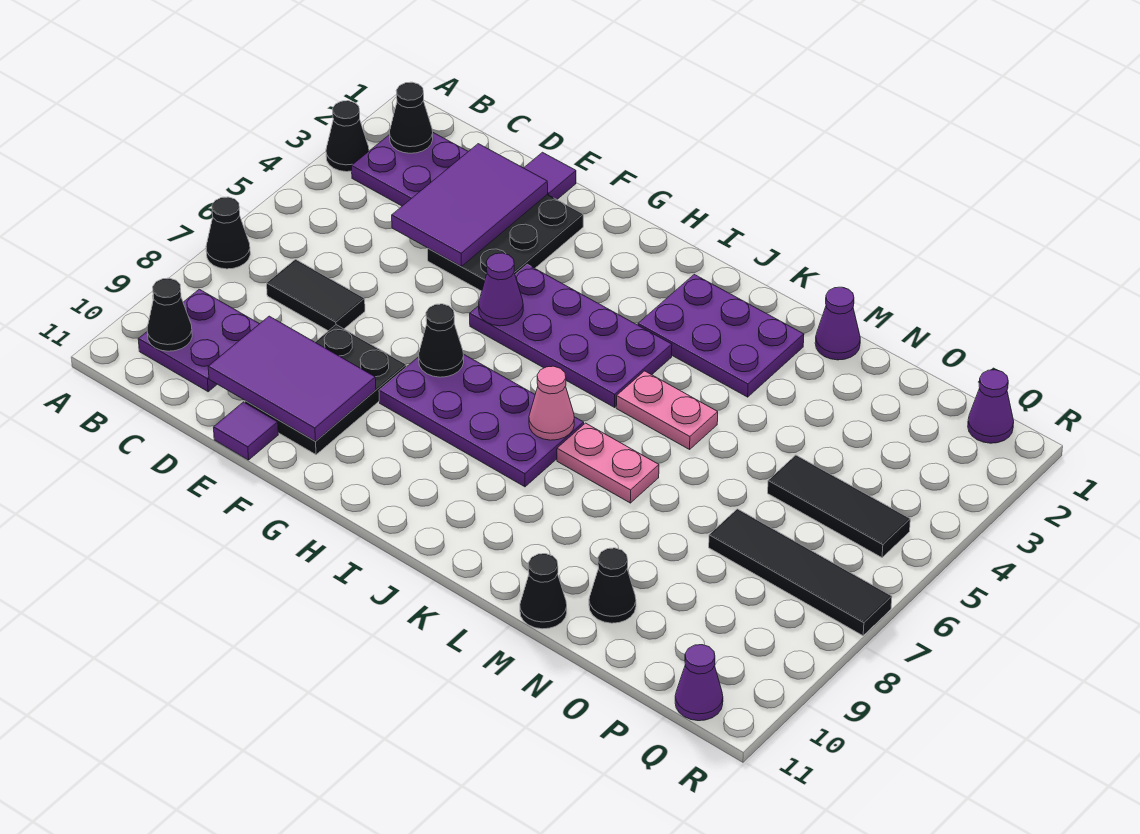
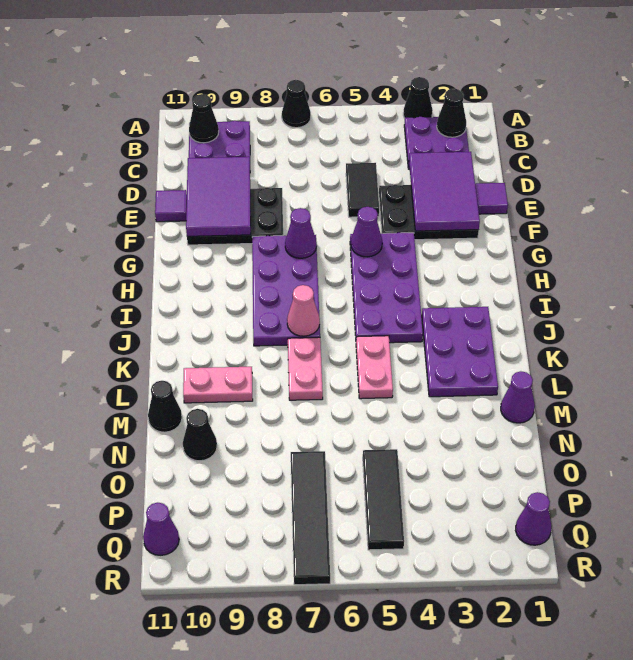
black 1x2 tile [267,259,365,331] -> black 1x2 tile moved to [346,163,379,217]
purple 2x3 tile [392,144,548,266] -> purple 2x3 tile turned to [409,152,480,231]
black 1x1 cone [419,304,464,377] -> purple 1x1 cone [285,208,317,258]
none -> pink 1x2 plate [183,367,253,403]

